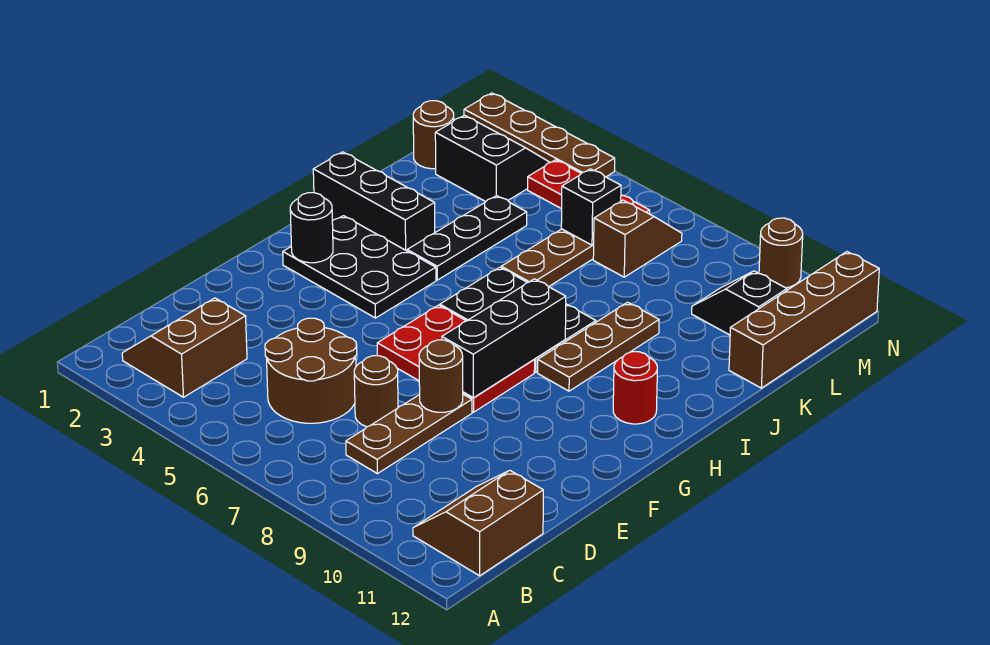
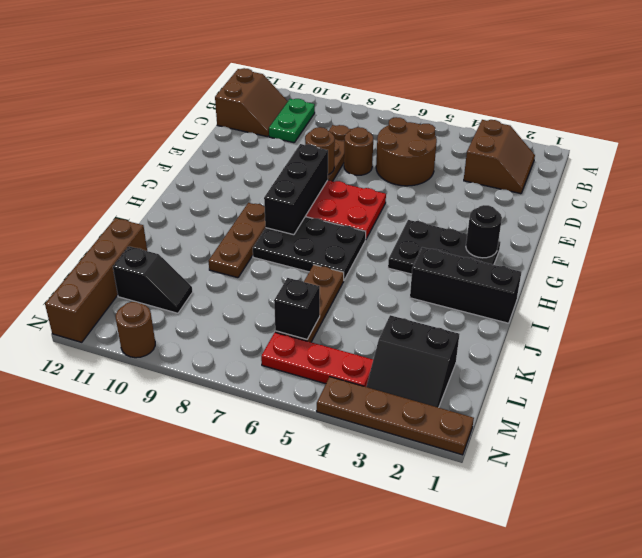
none -> green 1x2 plate [269,99,315,143]
red 1x1 round brick [613,352,657,424] -> none
black 1x3 plate [407,195,527,280] -> none
brown 1x1 round brick [413,101,454,169] -> none
brown 1x2 slope [593,200,682,277] -> none

